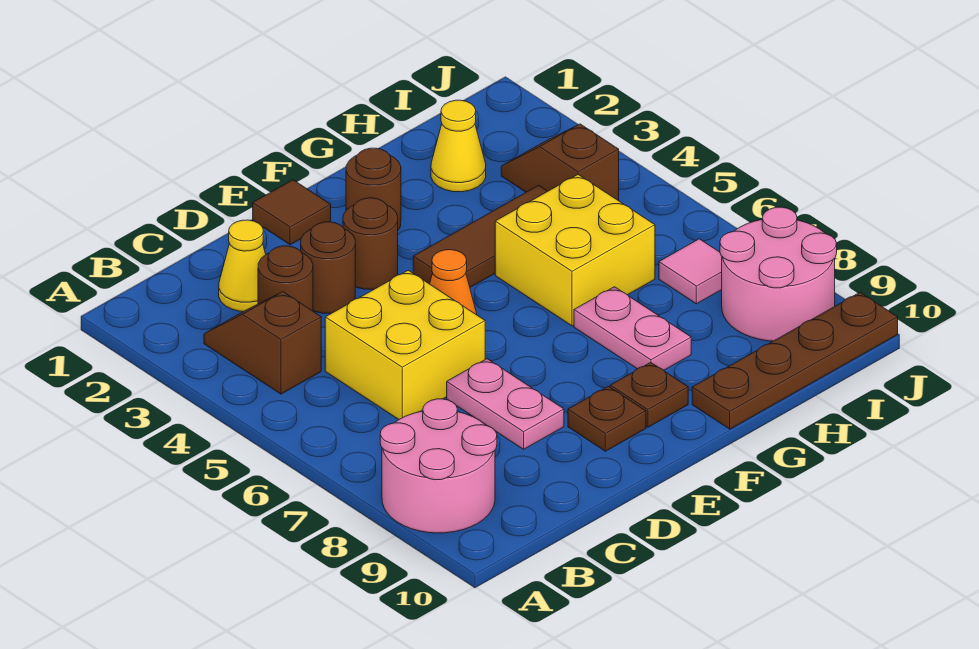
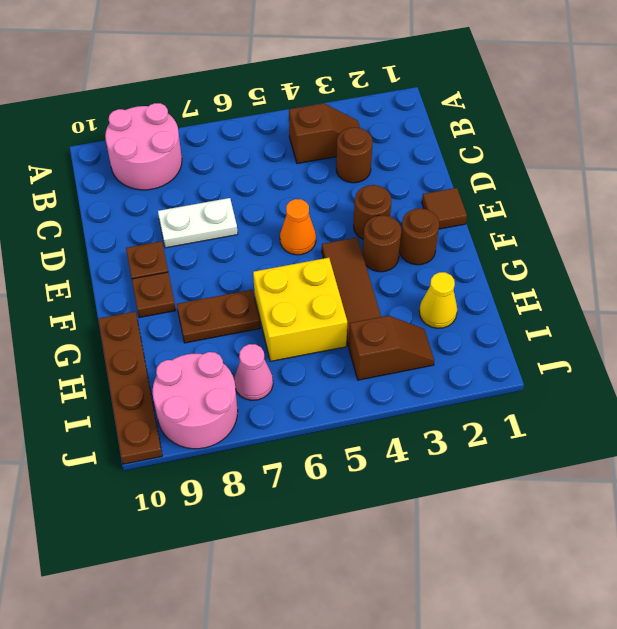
yellow 1x1 cone [219,220,266,312] -> none
yellow 2x2 brick [325,270,485,419] -> none
brown 1x1 round brick [301,222,355,313] -> brown 1x1 round brick moved to [363,215,401,272]
pink 1x2 plate [447,359,564,449] -> white 1x2 plate [158,198,238,248]
pink 1x2 plate [574,287,691,370] -> brown 1x2 plate [177,290,260,343]
pink 1x1 tile [659,239,722,304] -> pink 1x1 cone [234,344,273,400]

